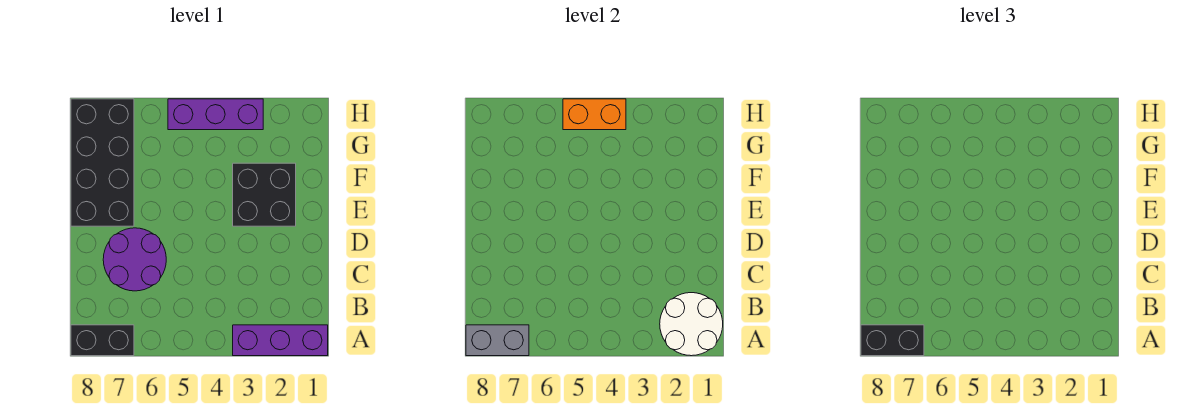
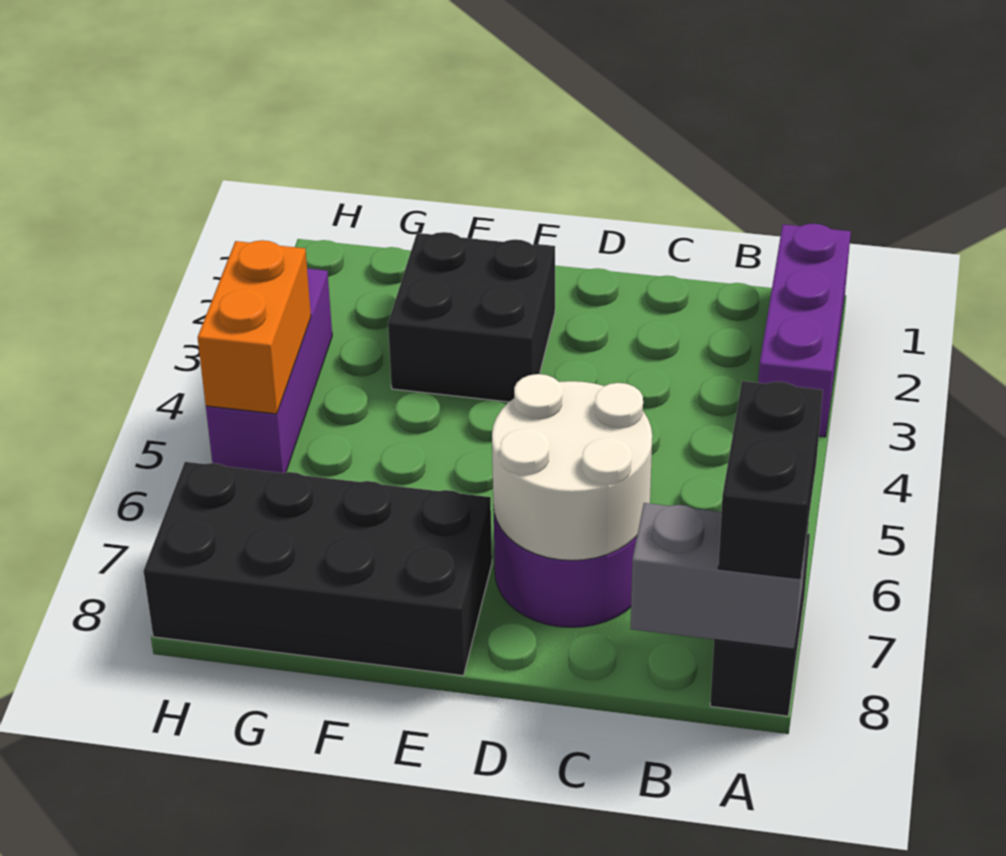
white 2x2 round brick [660,293,723,356] -> white 2x2 round brick moved to [492,374,652,561]
grey 1x2 brick [466,325,529,356] -> grey 1x2 brick turned to [630,503,808,649]

